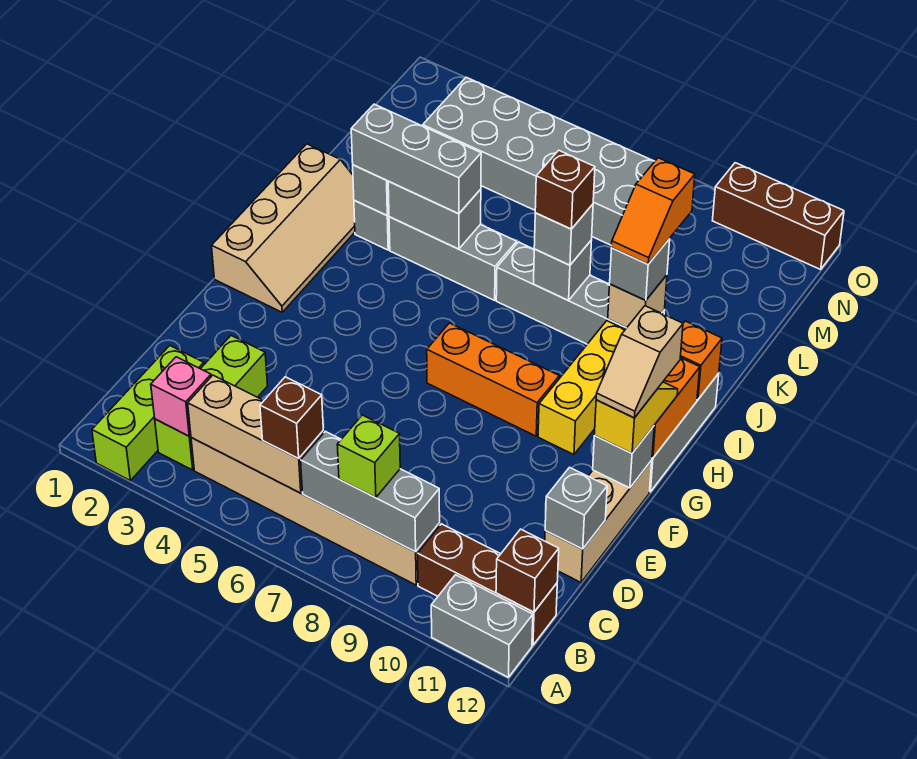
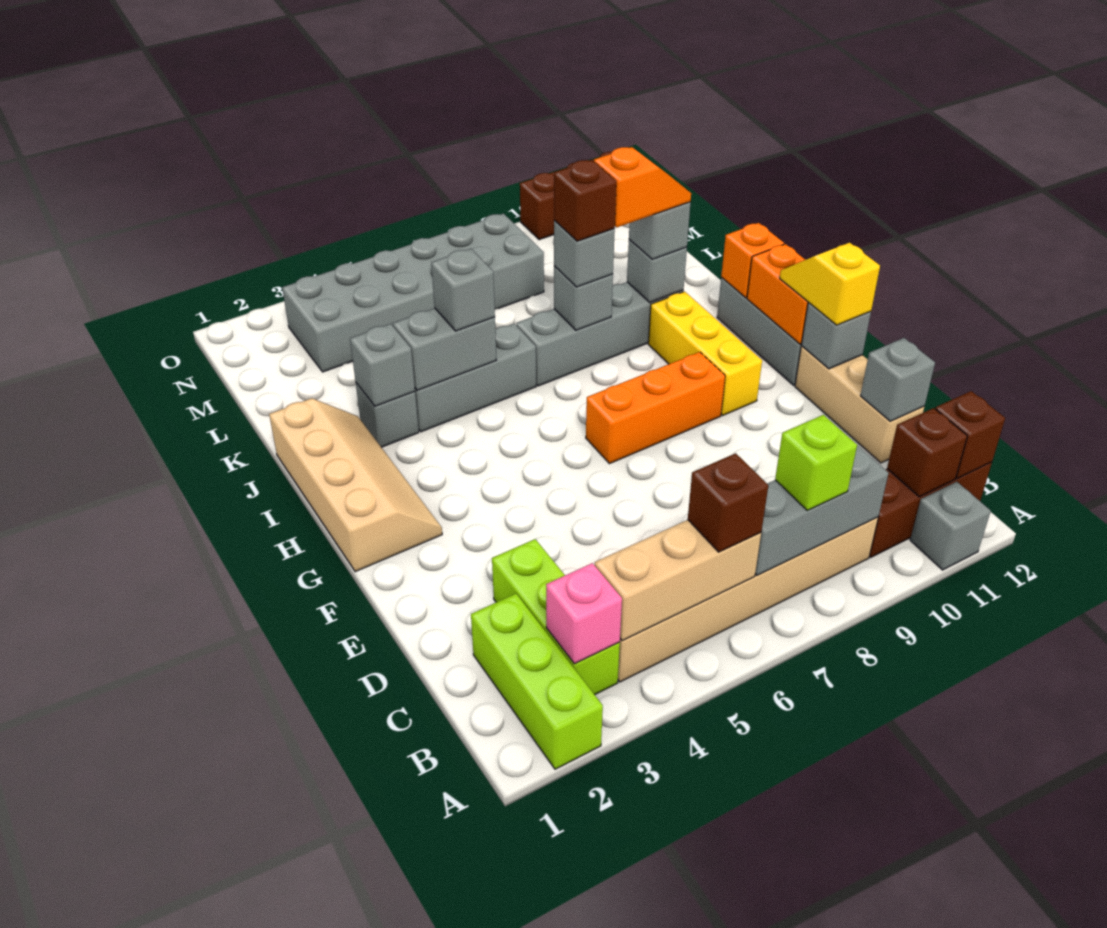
grey 1x2 brick [431,575,533,677] -> grey 1x1 brick [910,482,991,570]
none -> brown 1x1 brick [887,408,967,497]
tan 1x2 slope [596,306,683,418] -> none
grey 1x3 brick [351,104,481,214] -> grey 1x1 brick [431,249,495,331]
tan 1x1 brick [608,275,667,328] -> grey 1x1 brick [627,239,687,302]
orange 1x2 slope [612,158,695,264] -> orange 1x2 slope turned to [594,147,691,227]

